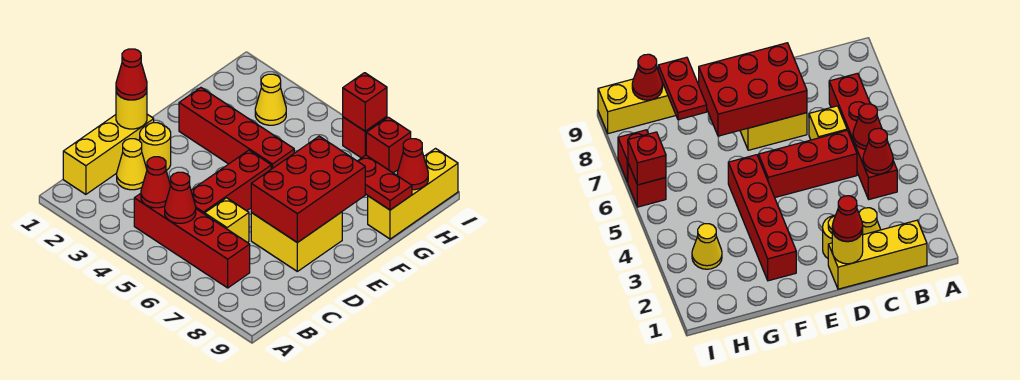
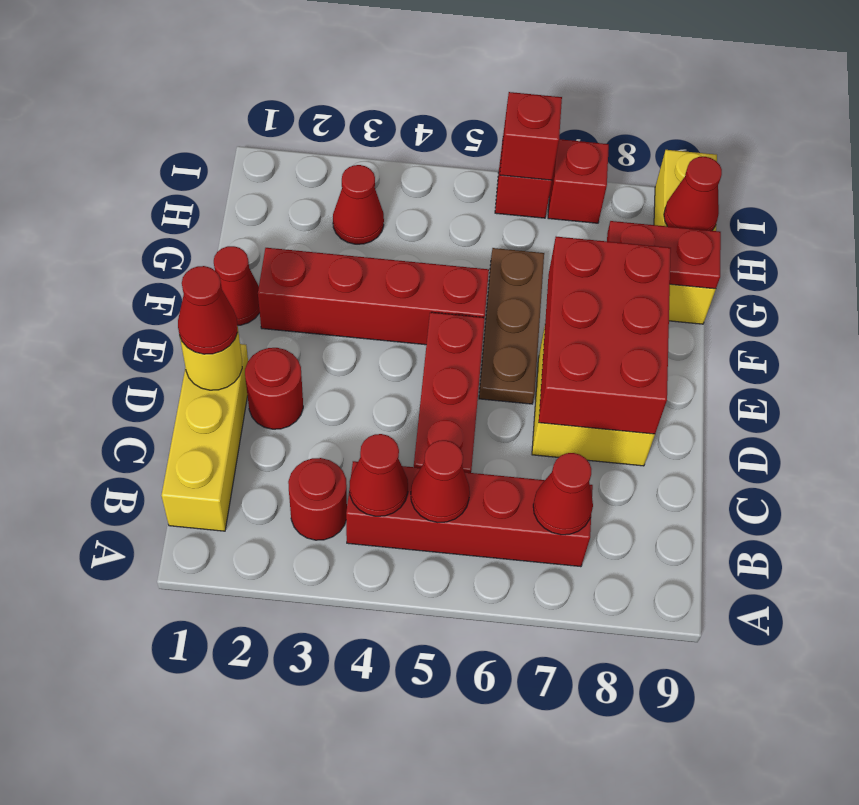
none -> red 1x1 round brick [288,458,347,540]
none -> red 1x1 cone [533,453,593,535]
yellow 1x1 cone [117,139,147,190] -> none
yellow 1x1 brick [205,198,249,242] -> none
yellow 1x1 round brick [140,123,171,171] -> red 1x1 round brick [245,348,303,429]
none -> brown 1x3 plate [479,248,544,404]
none -> red 1x1 cone [214,246,260,325]
yellow 1x1 cone [255,74,286,125] -> red 1x1 cone [333,165,384,244]

